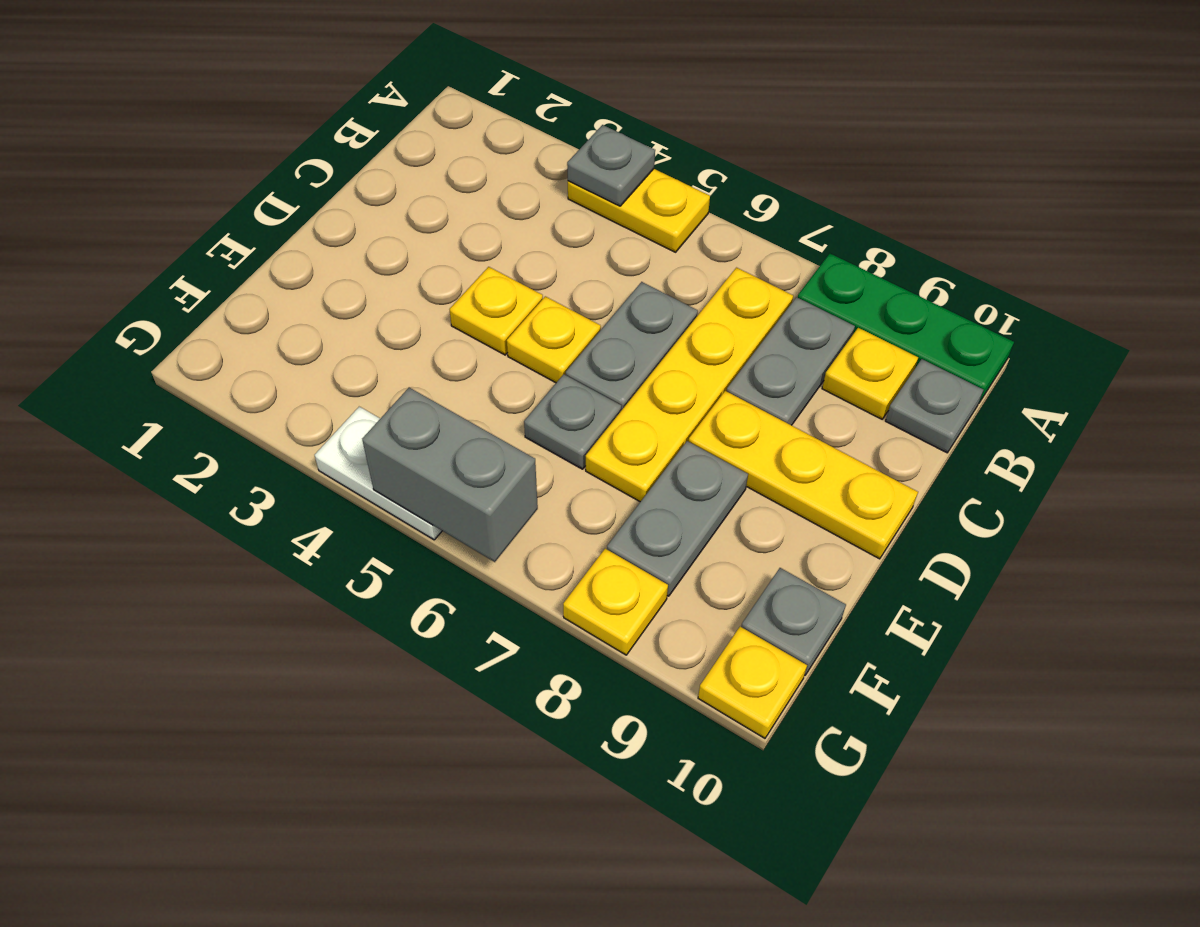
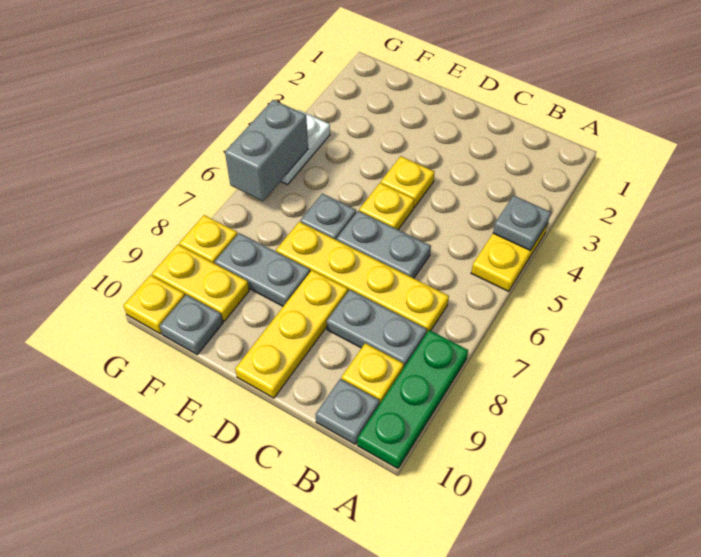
none -> yellow 1x2 plate [152,245,249,321]

